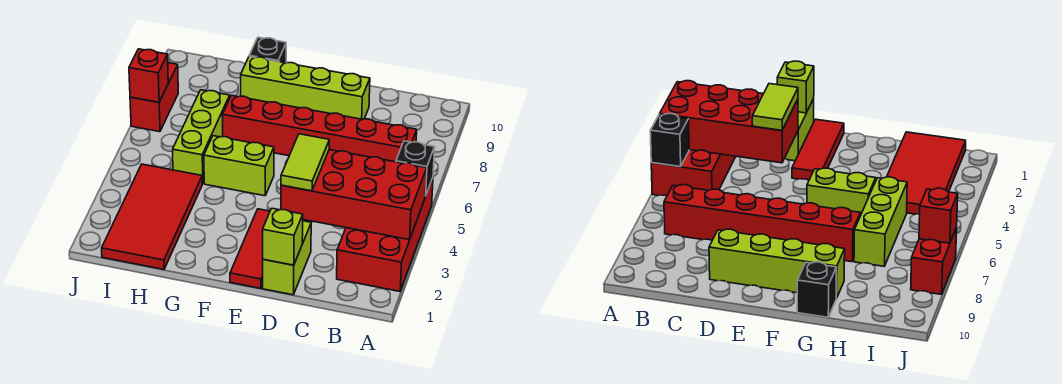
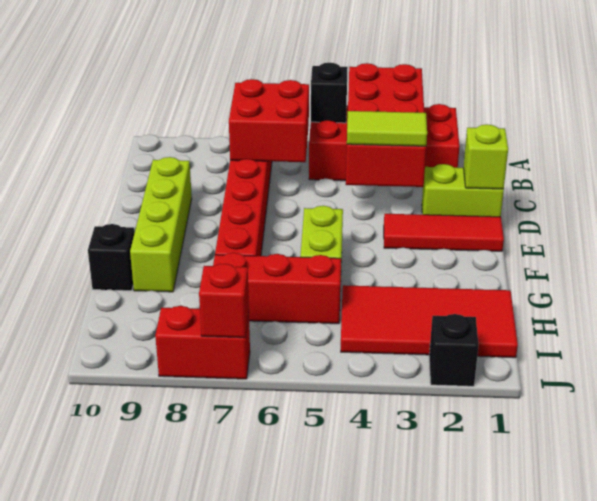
none -> red 2x2 brick [229,79,309,162]
lime 1x3 brick [173,90,230,184] -> red 1x3 brick [213,253,341,324]
none -> black 1x1 brick [429,314,478,386]

